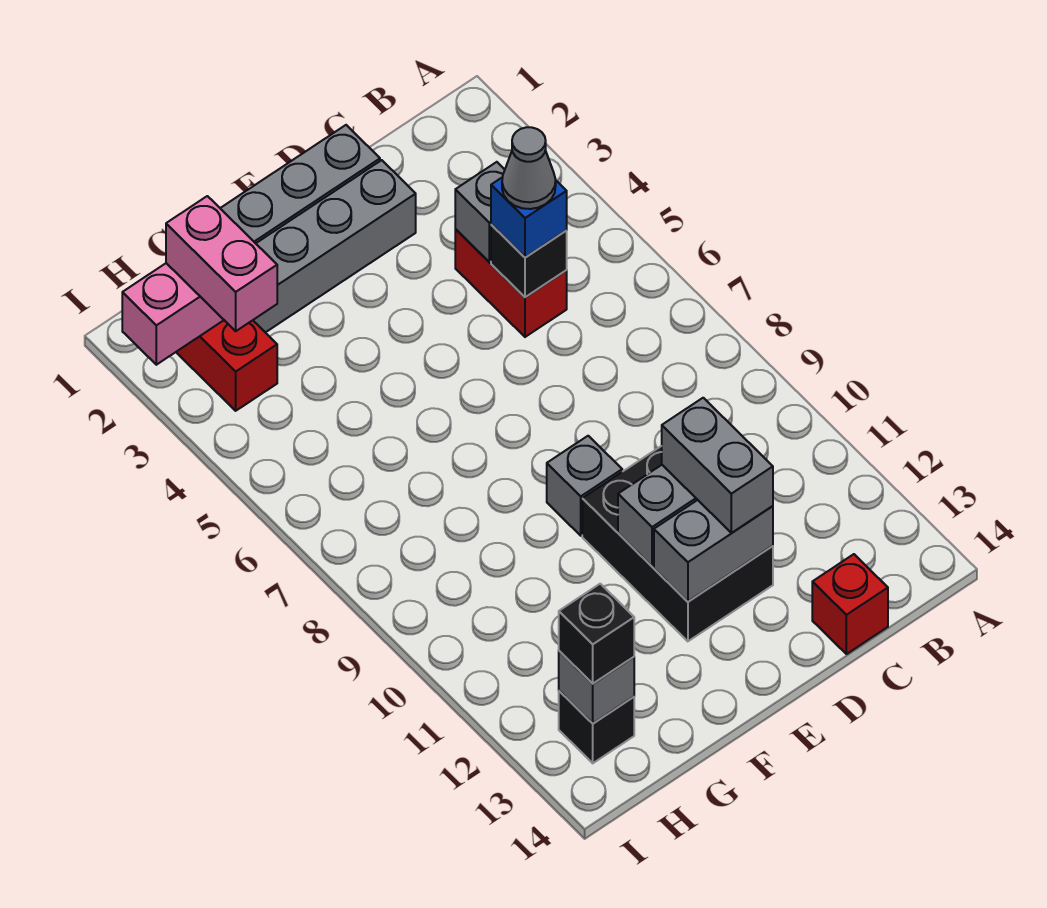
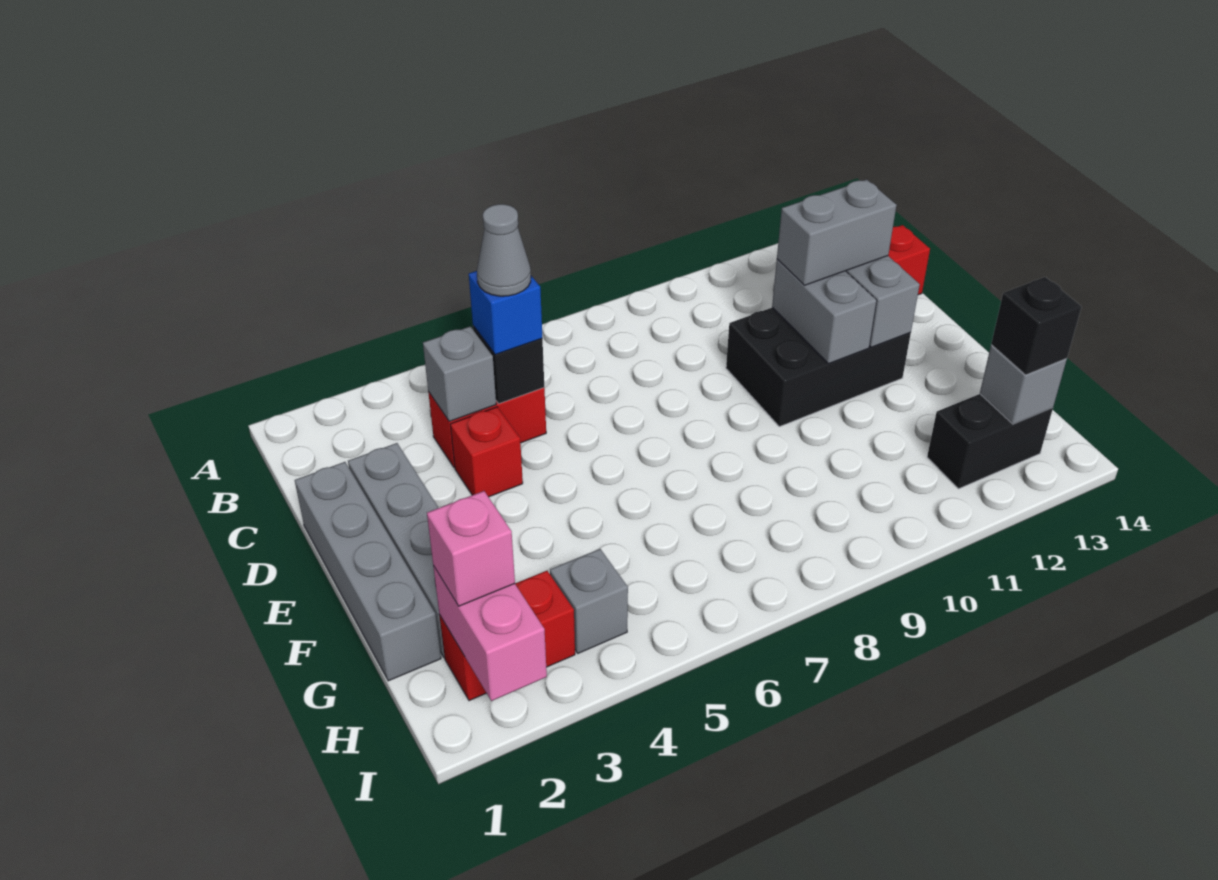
none -> red 1x1 brick [450,407,523,497]
grey 1x1 brick [547,436,622,536] -> grey 1x1 brick moved to [550,549,628,653]
pink 1x2 brick [166,196,277,331] -> pink 1x1 brick [427,491,515,606]
black 1x1 brick [559,691,634,763] -> black 1x2 brick [927,394,1053,489]

